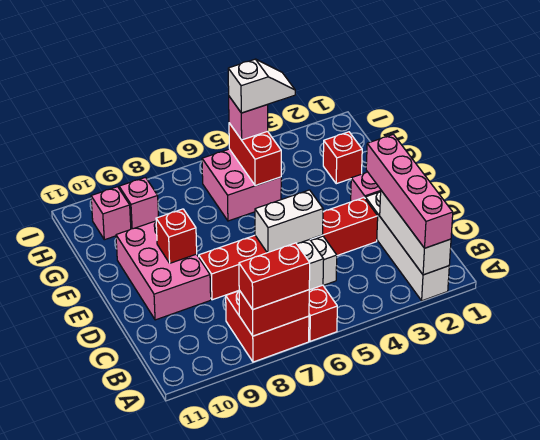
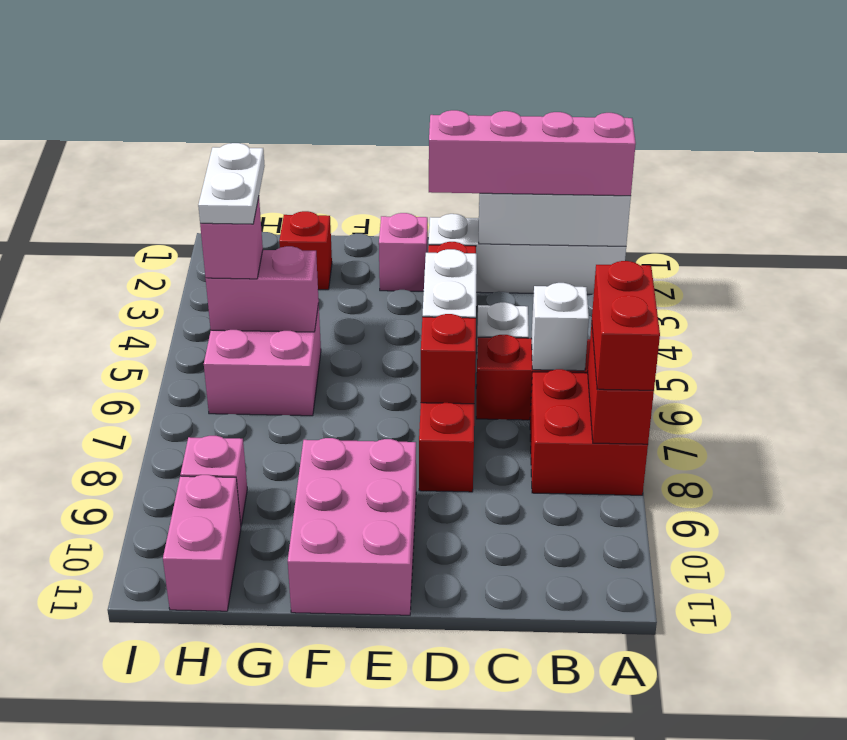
pink 2x3 brick [116,221,211,320] -> pink 2x3 brick turned to [288,438,416,615]
red 1x1 brick [156,209,197,263] -> red 1x1 brick moved to [421,314,476,404]
red 1x2 brick [229,123,281,186] -> pink 1x2 brick [206,246,319,332]
white 1x2 slope [228,59,295,113] -> white 1x2 plate [198,143,265,224]
pink 1x1 brick [91,187,131,240] -> pink 1x2 brick [163,475,241,611]

